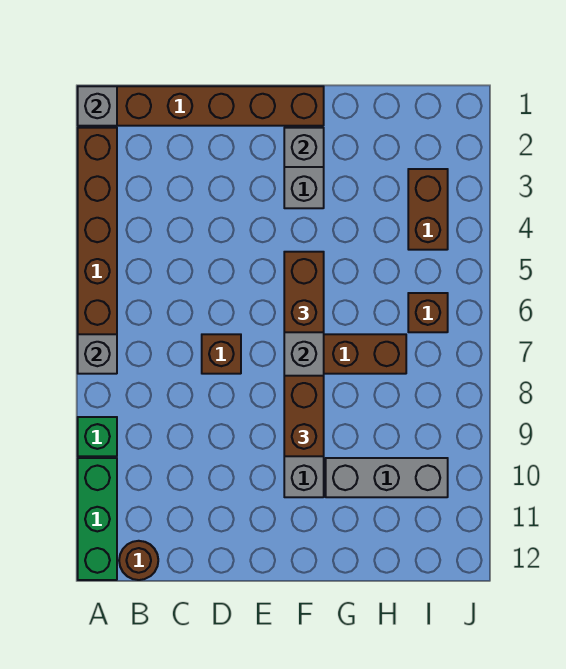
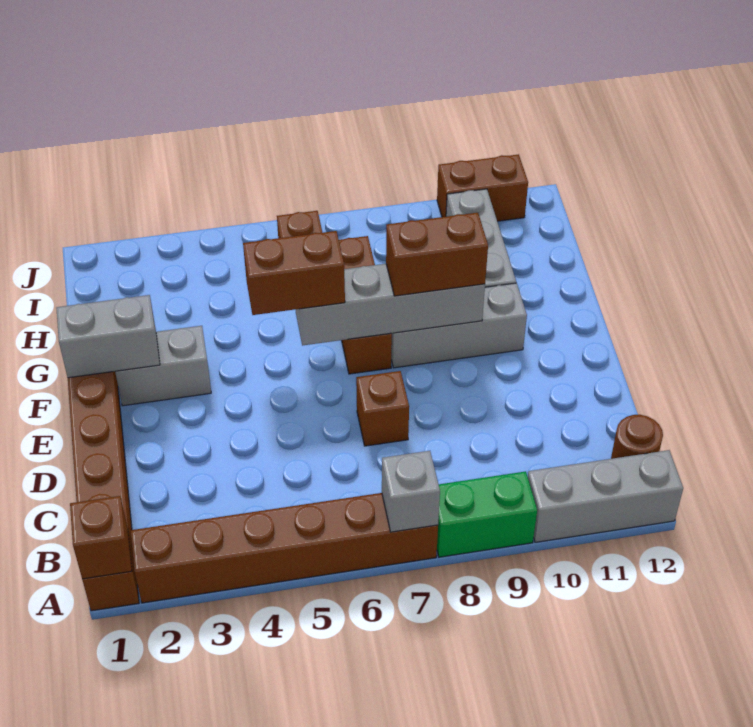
grey 1x1 brick [78,86,117,126] -> brown 1x1 brick [70,496,132,579]
green 1x1 brick [78,417,117,456] -> green 1x2 brick [437,471,537,557]
green 1x3 brick [78,458,117,580] -> grey 1x3 brick [528,450,683,542]
grey 1x1 brick [284,128,324,167] -> grey 1x2 brick [56,295,160,378]
brown 1x2 brick [408,169,448,250] -> brown 1x2 brick moved to [437,154,528,221]

